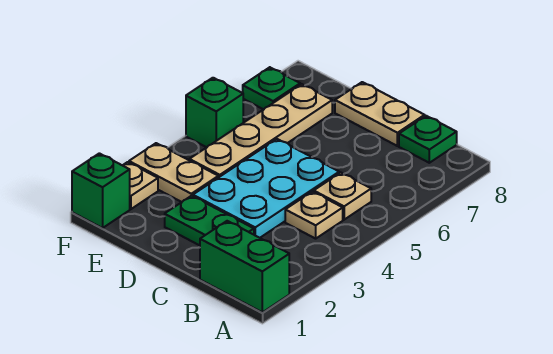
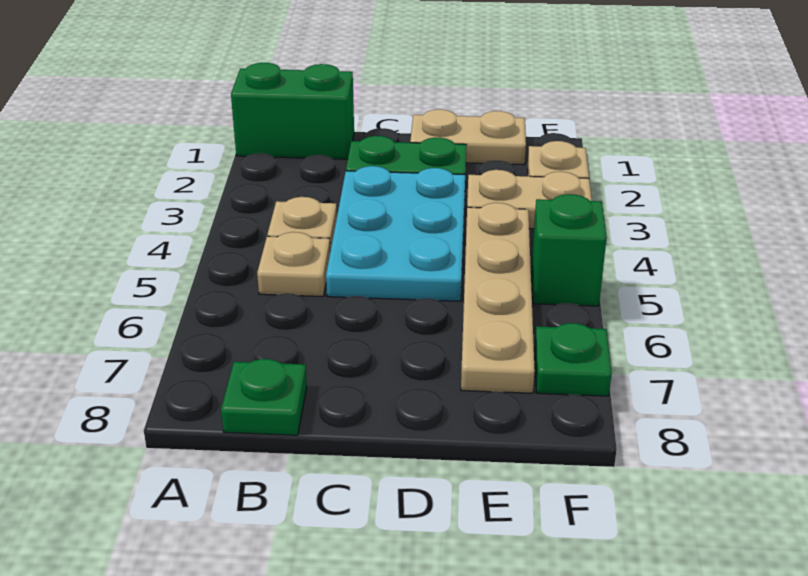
tan 1x2 plate [335,82,425,146] -> tan 1x2 plate moved to [410,109,526,165]
green 1x1 brick [72,153,130,228] -> none

